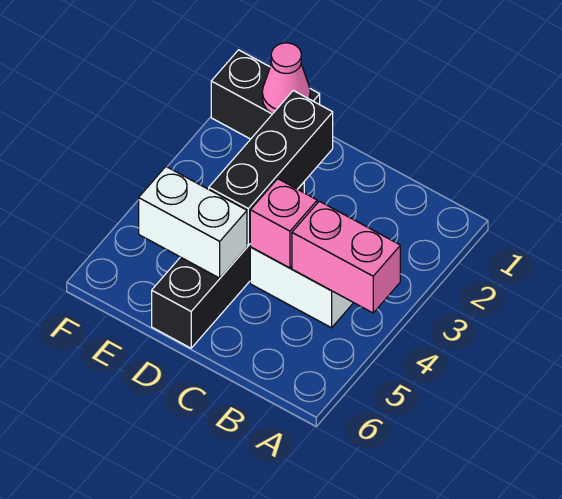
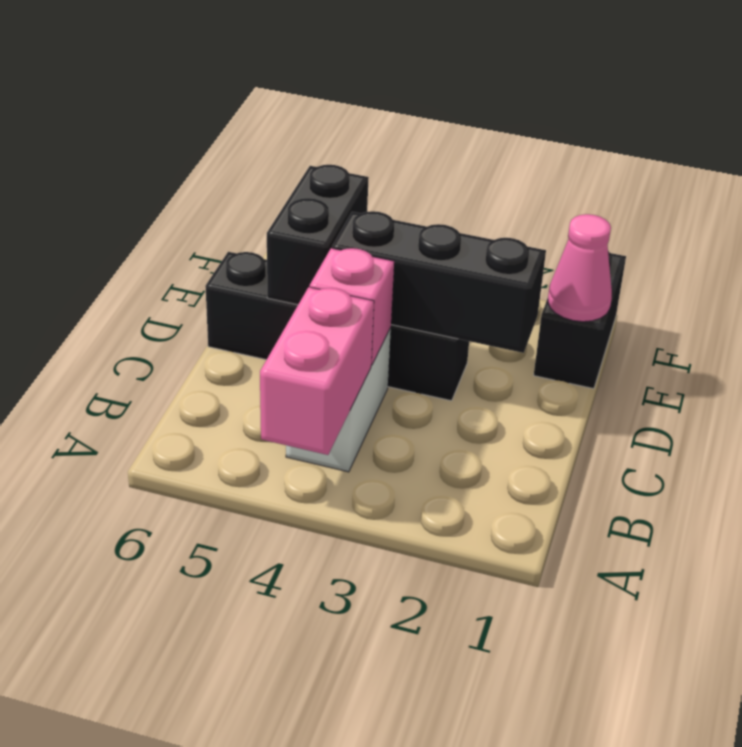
white 1x2 brick [139,167,247,278] -> black 1x2 brick [267,165,369,305]

